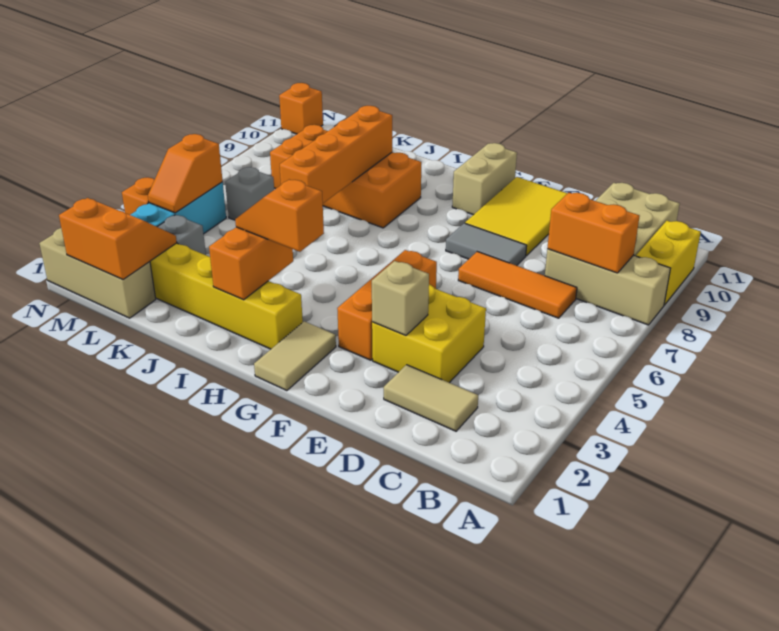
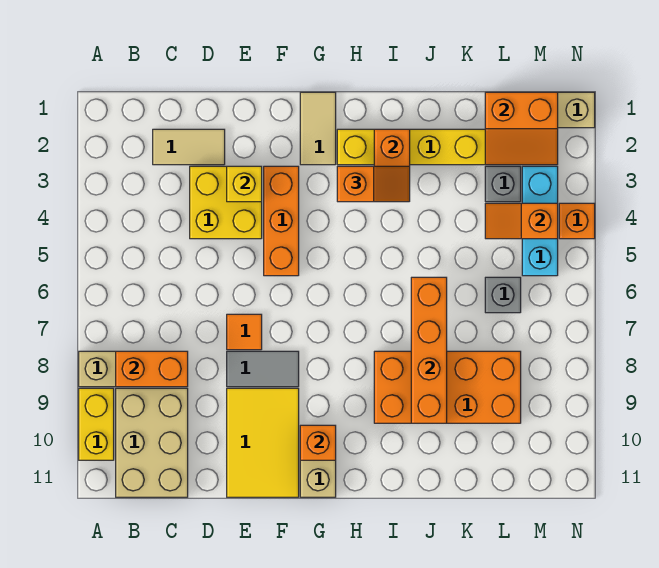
orange 1x3 tile [458,252,577,318] -> orange 1x1 tile [227,314,262,350]
tan 1x1 brick [372,261,429,335] -> yellow 1x1 brick [227,166,262,202]
orange 1x2 slope [148,134,223,213] -> orange 1x2 slope turned to [485,203,558,239]
orange 1x1 brick [279,83,323,134] -> orange 1x1 brick moved to [300,425,336,460]

